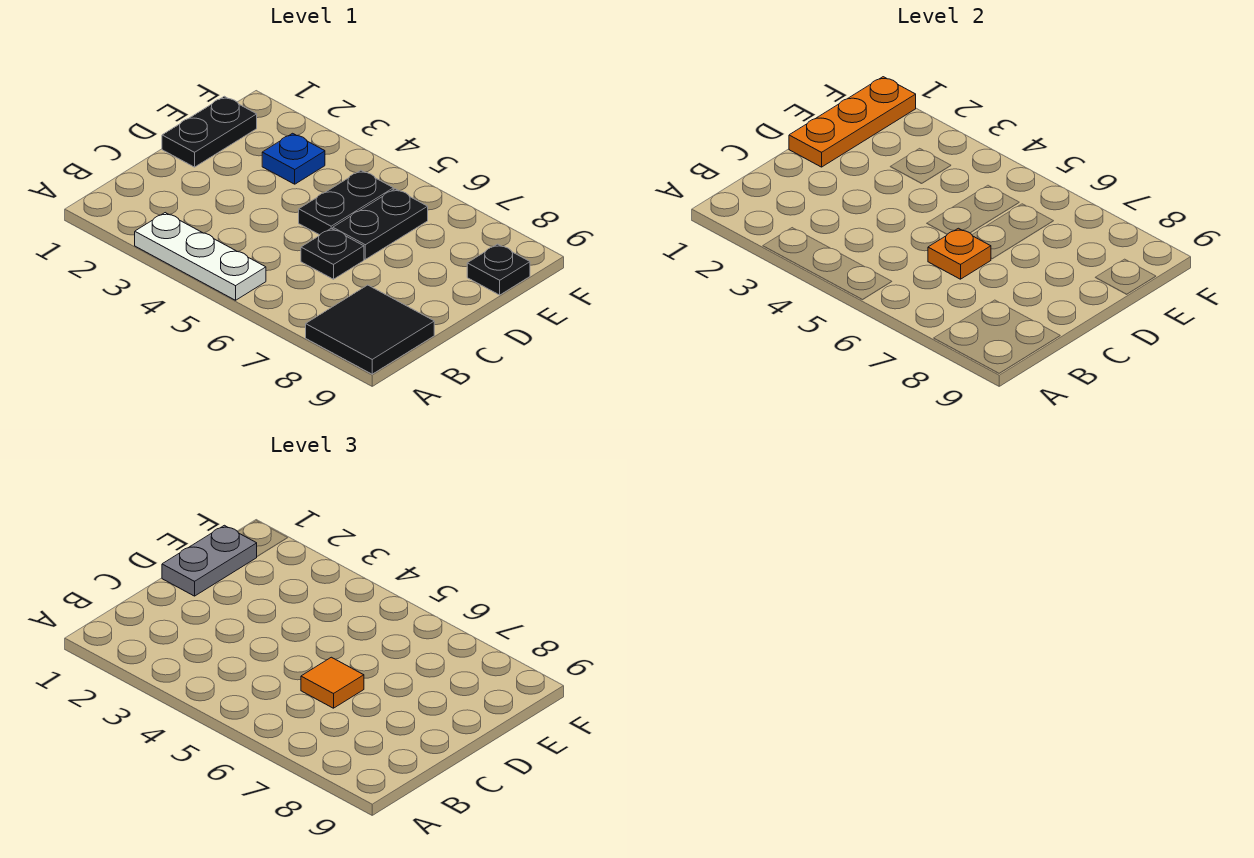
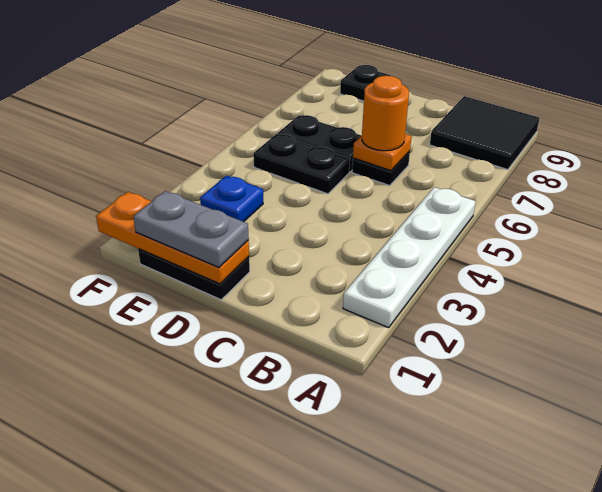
white 1x3 plate [135,213,266,300] -> white 1x4 plate [343,187,476,328]
orange 1x1 tile [301,657,364,708] -> orange 1x1 round brick [362,76,409,151]

